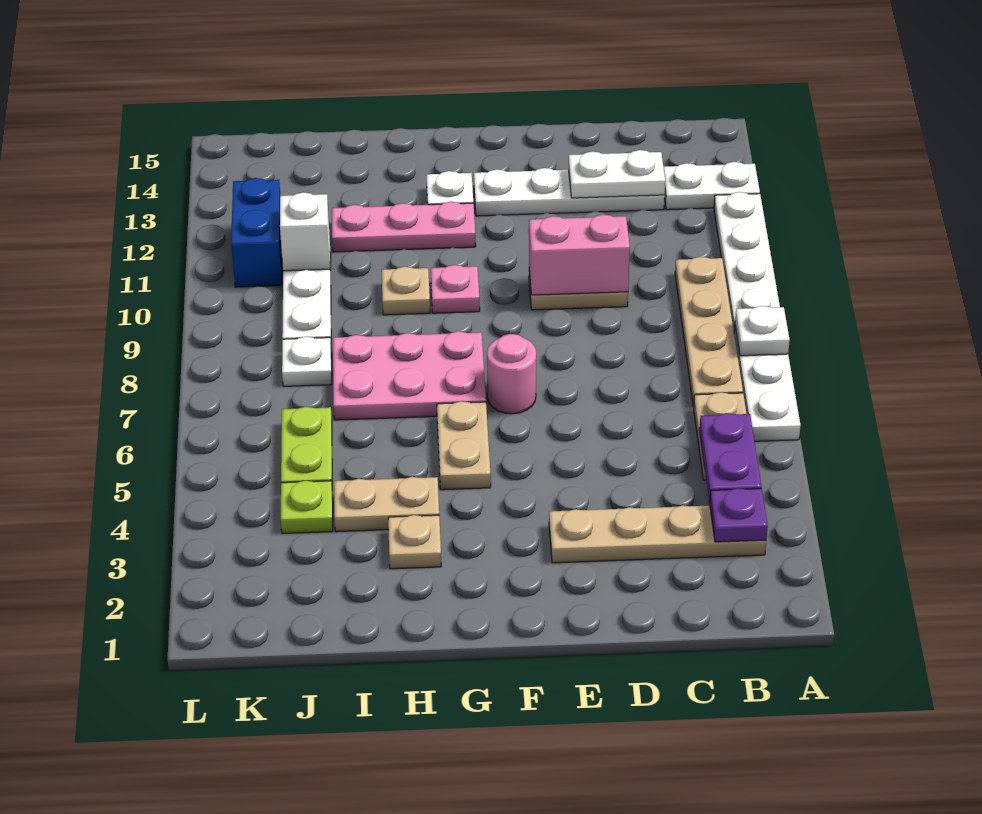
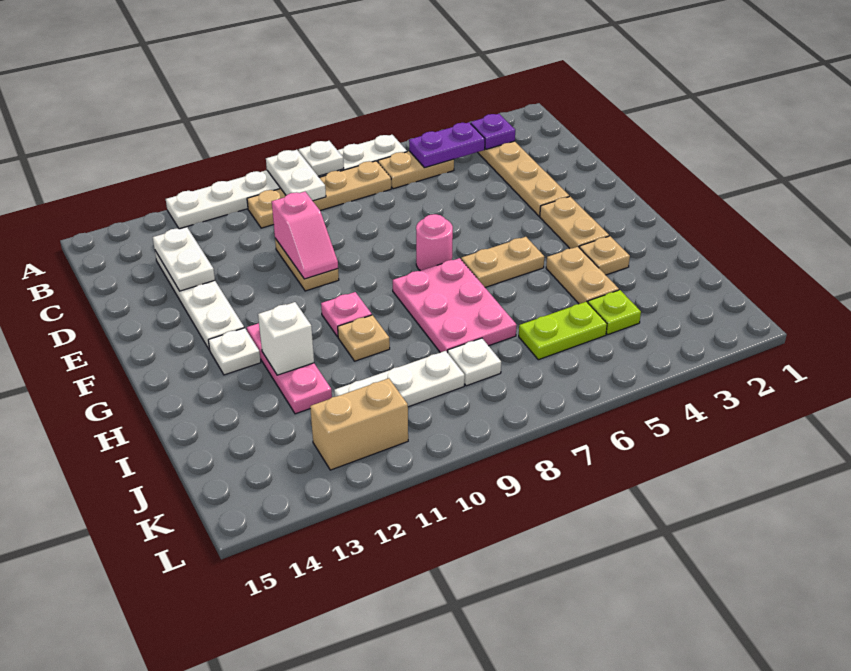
white 1x2 plate [664,162,760,210] -> white 1x2 plate moved to [266,150,326,201]
pink 1x2 brick [529,215,630,295] -> pink 1x2 slope [272,191,338,279]
none -> tan 1x2 plate [540,197,609,248]
white 1x1 brick [280,192,330,271] -> white 1x1 brick moved to [258,302,314,375]
blue 1x2 brick [231,178,282,287] -> tan 1x2 brick [310,378,408,470]

